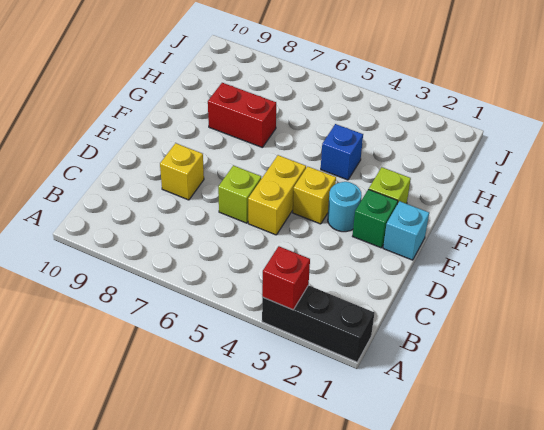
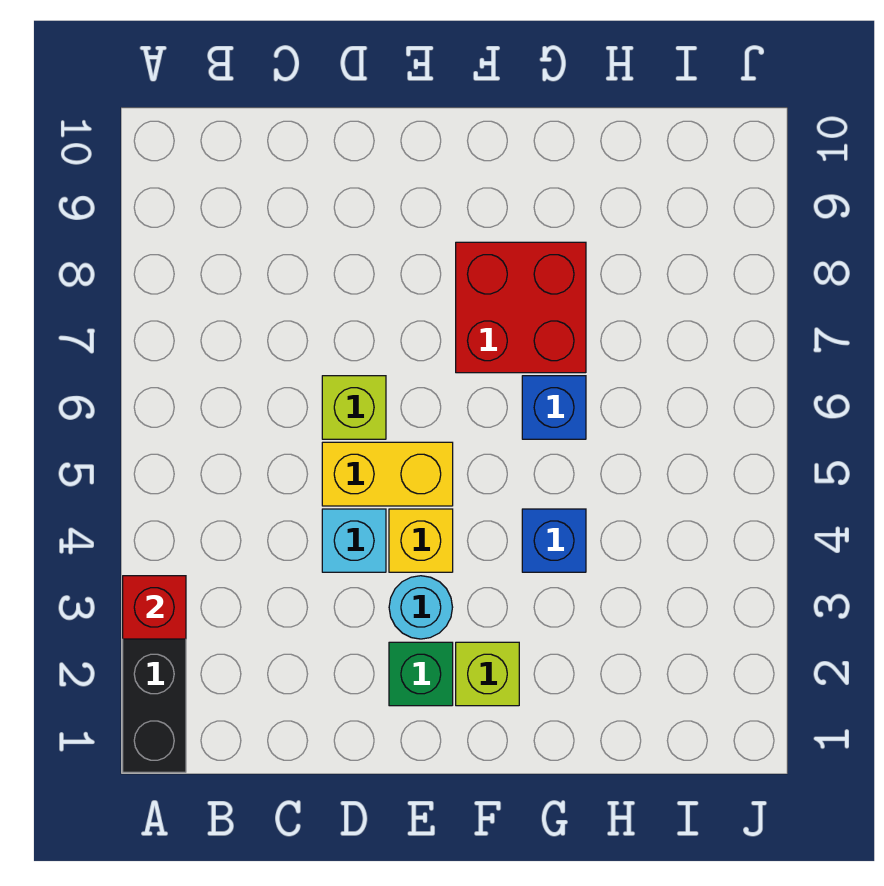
yellow 1x1 brick [160,143,204,200] -> none
cyan 1x1 brick [383,201,429,260] -> cyan 1x1 brick moved to [322,509,386,572]
none -> blue 1x1 brick [522,376,586,439]
red 1x2 brick [208,83,276,147] -> red 2x2 brick [456,242,586,373]

